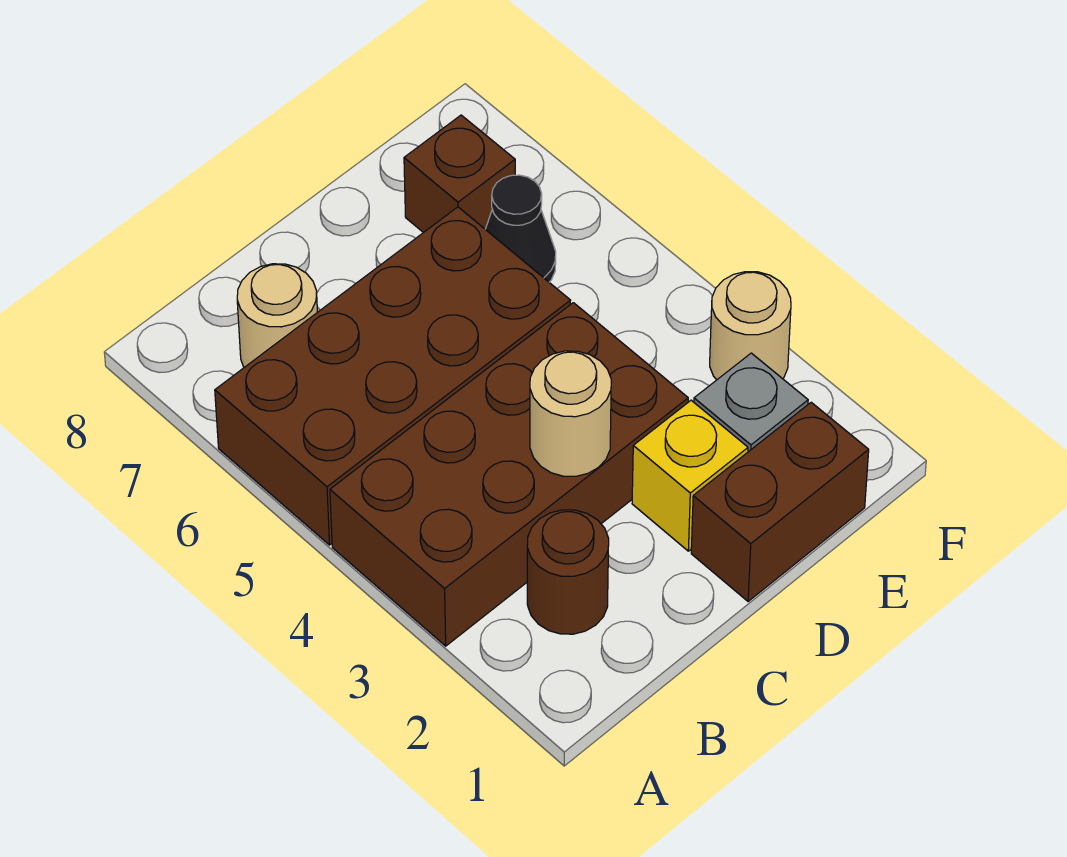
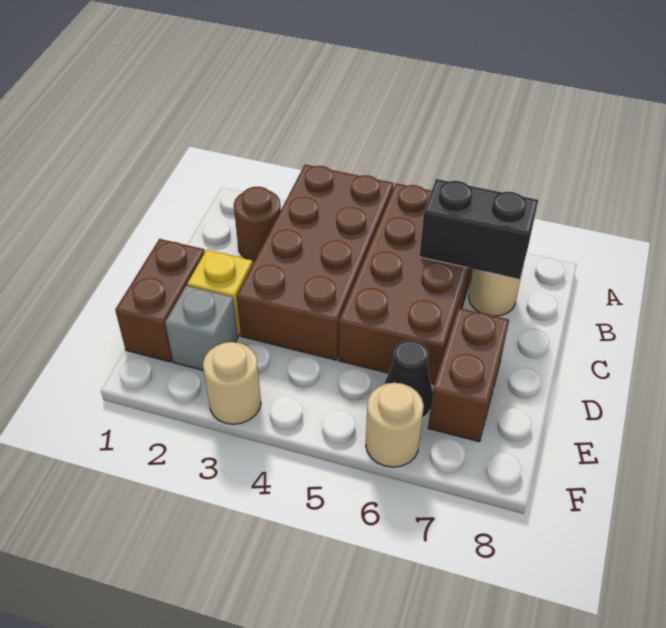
none -> black 1x2 brick [420,179,538,279]
tan 1x1 round brick [530,351,611,476] -> tan 1x1 round brick moved to [366,383,424,467]
brown 1x1 brick [404,115,515,233] -> brown 1x2 brick [428,308,509,442]

